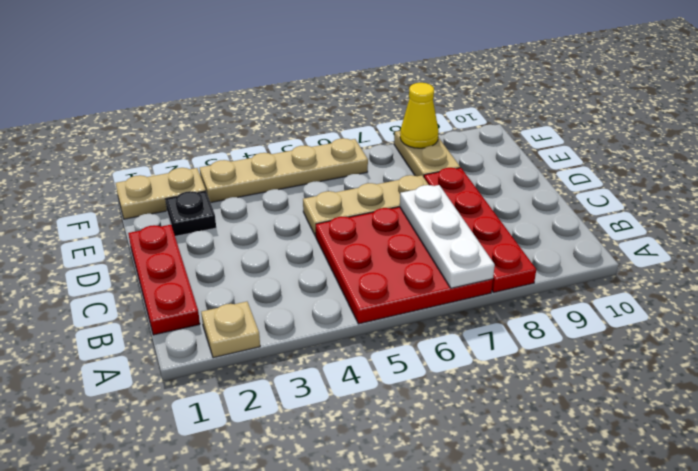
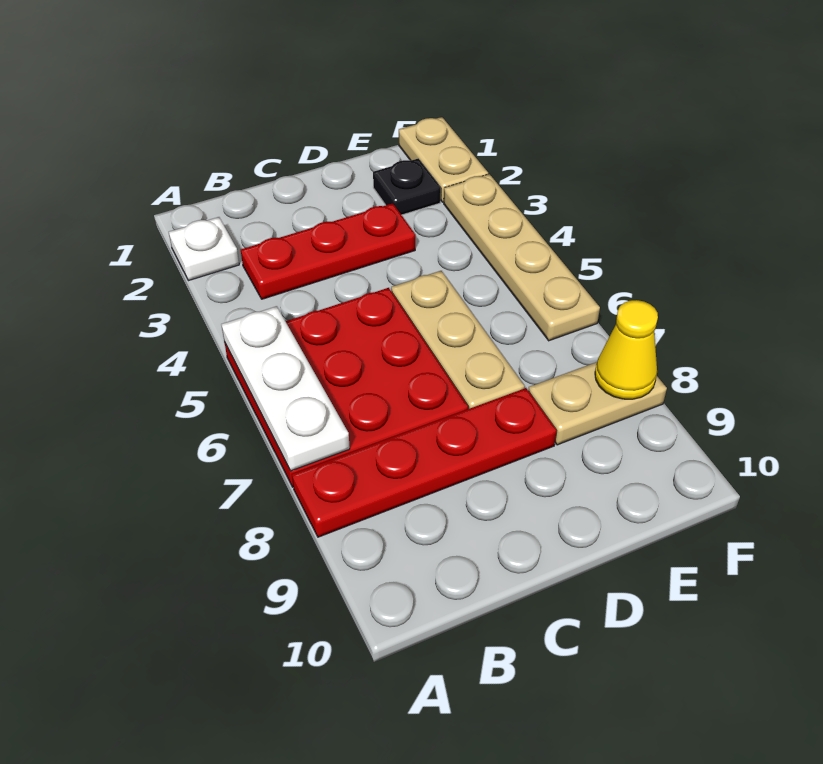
tan 1x1 plate [201,302,260,358] -> white 1x1 plate [169,217,239,281]
white 1x3 plate [400,185,495,288] -> white 1x3 plate turned to [221,306,350,471]
red 1x3 plate [128,225,200,335] -> red 1x3 plate moved to [241,203,415,299]

